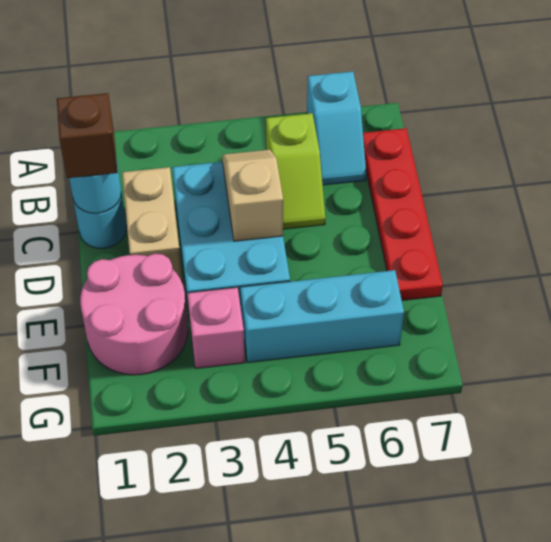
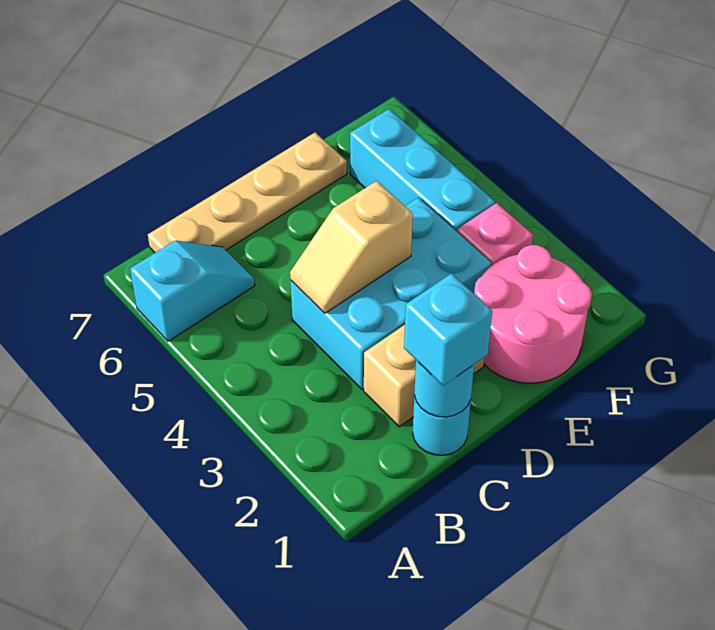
lime 1x2 slope [266,113,325,229] -> none
red 1x4 plate [363,128,443,300] -> tan 1x4 plate [148,133,347,253]
brown 1x1 brick [57,93,118,178] -> cyan 1x1 brick [404,273,492,386]

